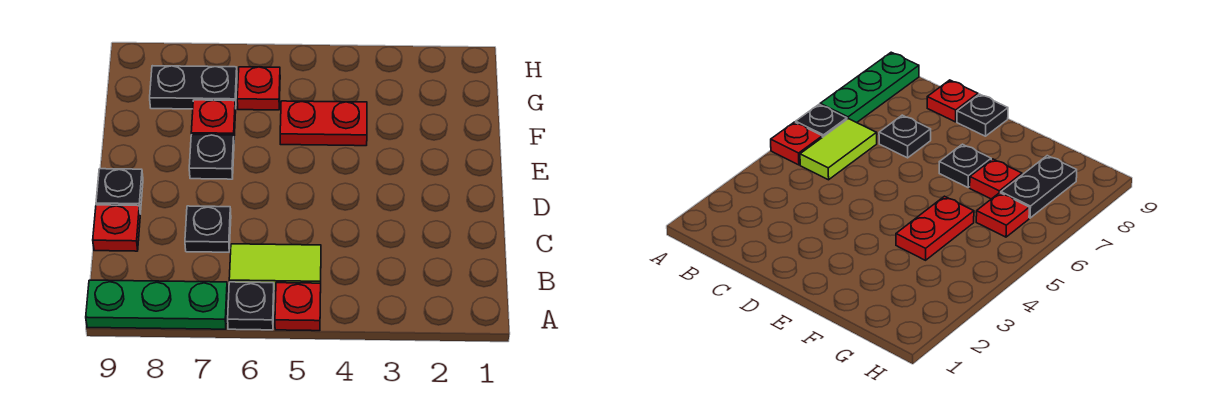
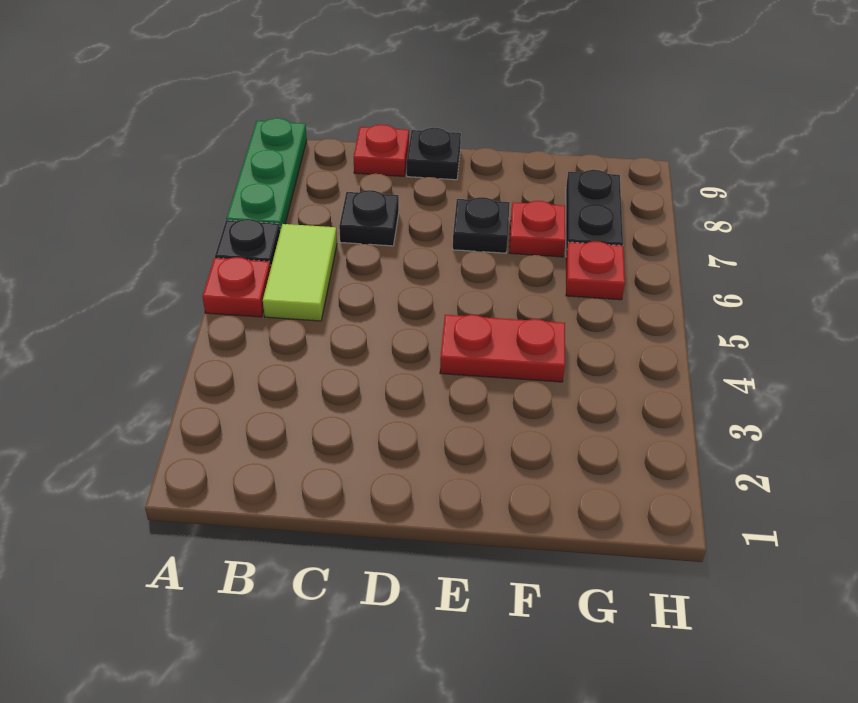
red 1x2 plate [280,101,367,146] -> red 1x2 plate turned to [440,315,565,382]

